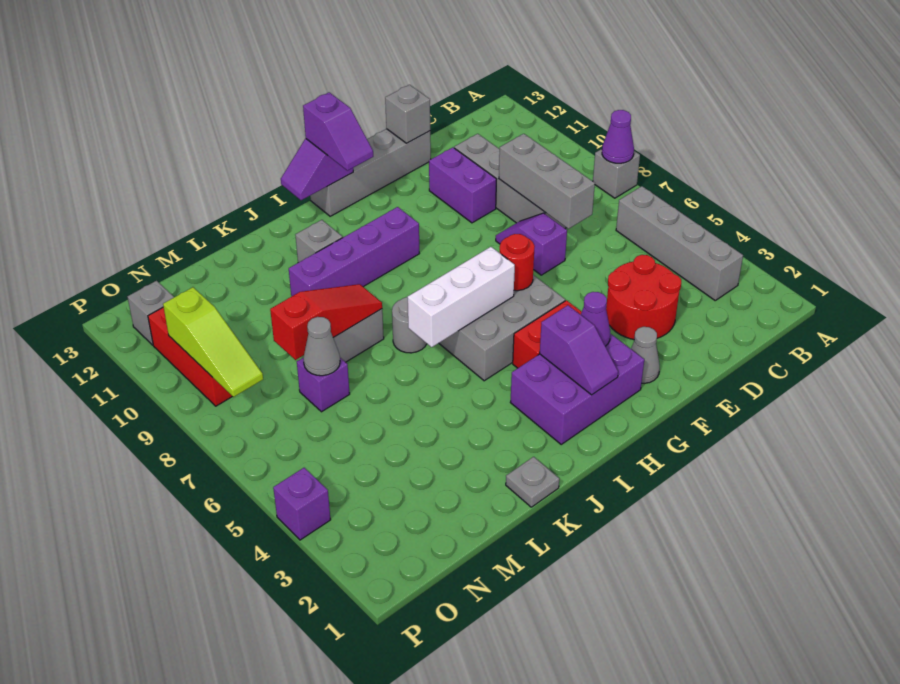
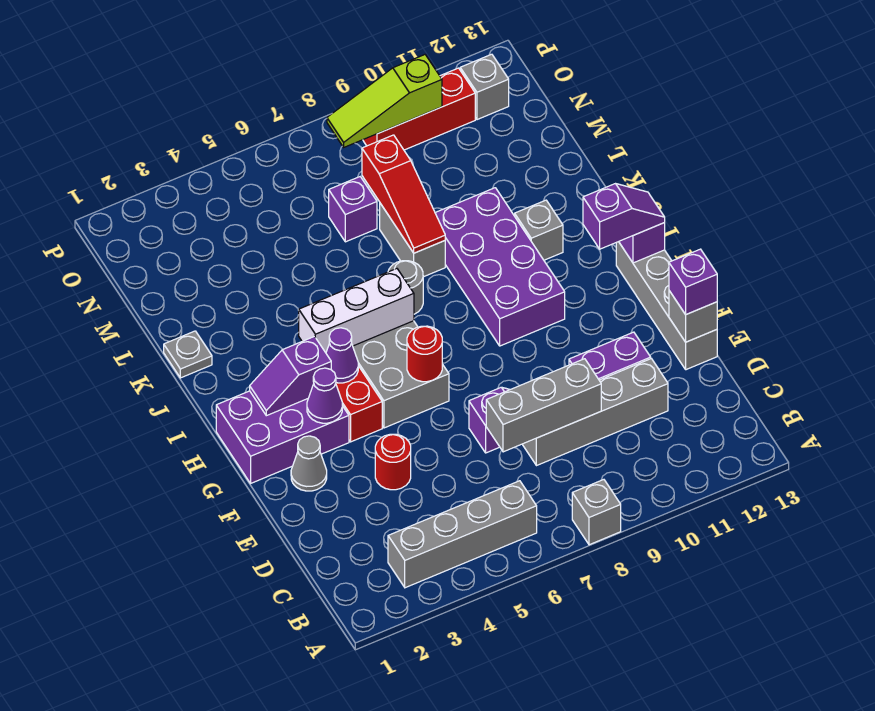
purple 1x1 cone [602,110,634,163] -> purple 1x1 cone moved to [326,328,358,383]
red 2x2 round brick [606,255,681,340] -> red 1x1 round brick [375,434,411,490]
purple 2x3 brick [510,334,644,444] -> purple 2x3 brick turned to [216,391,349,483]
white 1x3 brick [408,247,515,347] -> white 1x3 brick turned to [299,269,414,353]
purple 1x4 brick [289,207,419,296] -> purple 2x4 brick [435,188,565,346]
purple 1x2 slope [303,92,373,171] -> purple 1x2 slope turned to [583,184,665,249]
grey 1x1 cone [303,317,340,376] -> none
purple 1x1 brick [273,468,331,540] -> purple 1x1 brick moved to [669,249,717,314]

